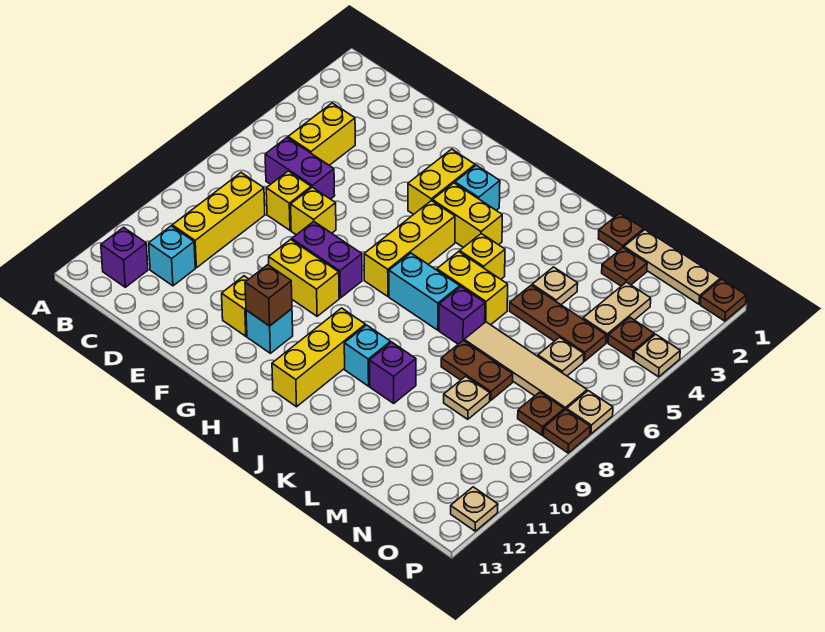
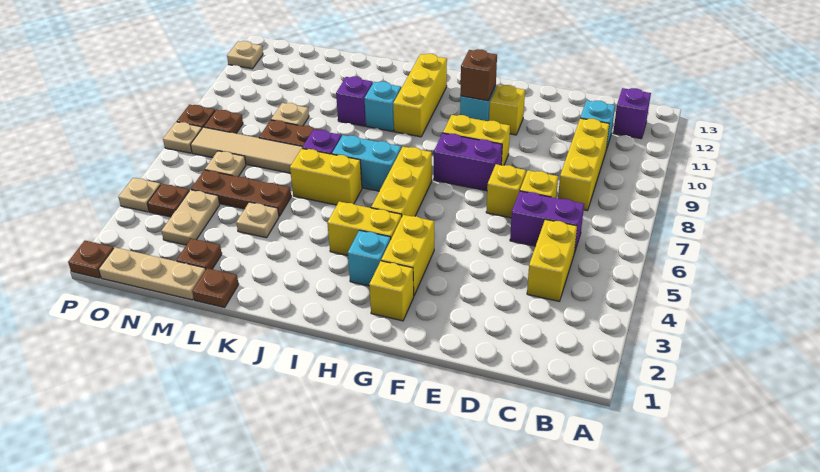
yellow 1x1 brick [460,234,505,279] -> yellow 1x1 brick moved to [369,261,414,321]

